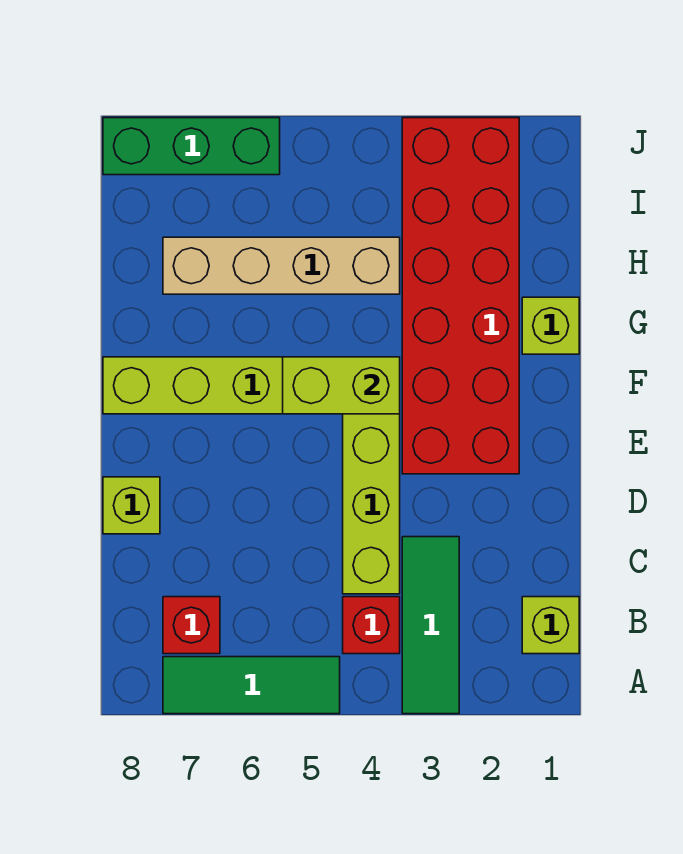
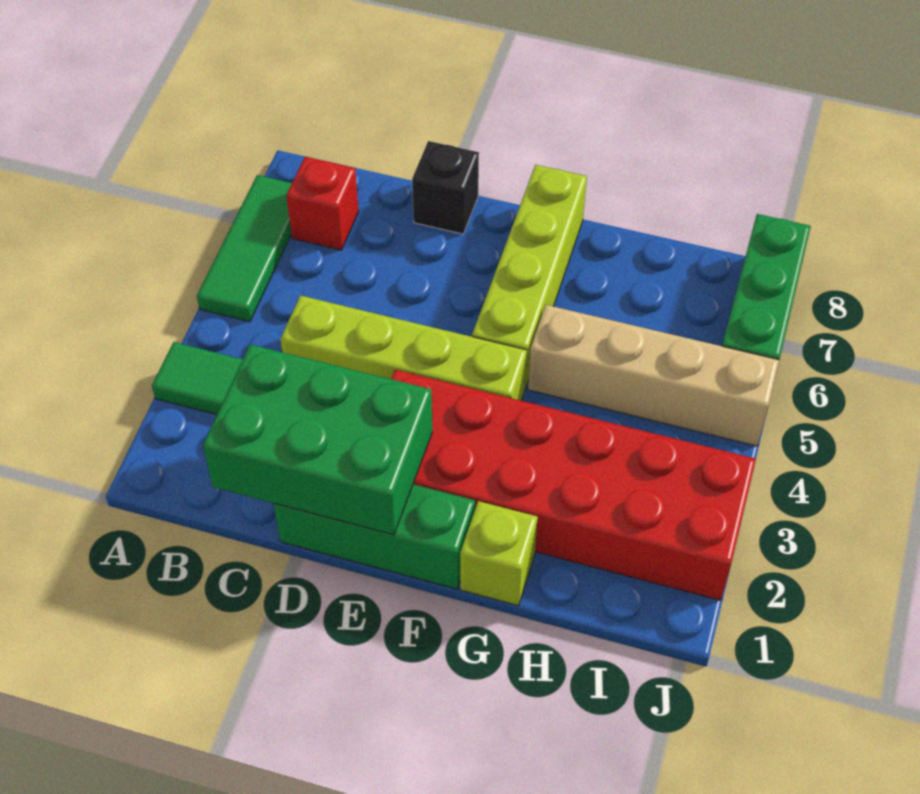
lime 1x1 brick [522,597,579,654] -> none
red 1x1 brick [343,597,400,654] -> none
none -> green 2x3 brick [203,344,432,535]
none -> green 1x3 brick [274,484,475,589]
lime 1x1 brick [103,477,160,534] -> black 1x1 brick [412,141,479,234]
lime 1x2 brick [283,357,400,414] -> none
tan 1x4 brick [163,237,400,294] -> tan 1x4 brick turned to [528,305,779,446]

